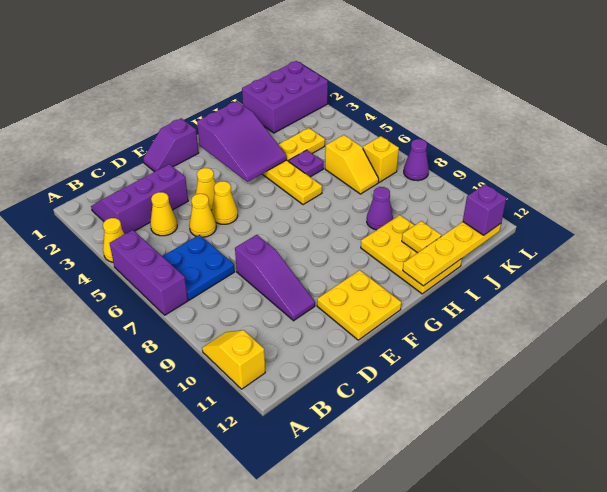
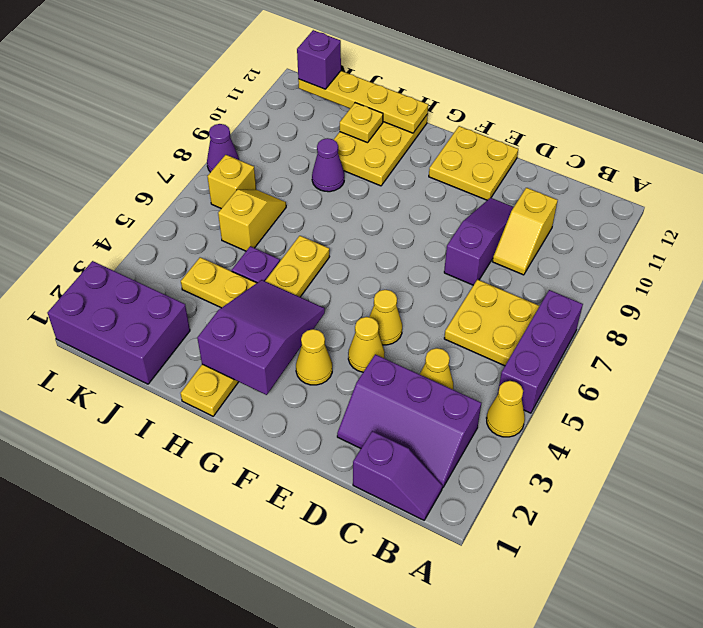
yellow 1x2 slope [202,330,265,389] -> yellow 1x2 slope moved to [493,188,558,275]
blue 2x2 plate [162,235,235,300] -> yellow 2x2 plate [444,280,539,366]
yellow 1x1 cone [189,194,216,237] -> yellow 1x1 cone moved to [296,329,332,385]
purple 1x2 slope [143,118,199,172] -> purple 1x2 slope moved to [353,431,443,520]

